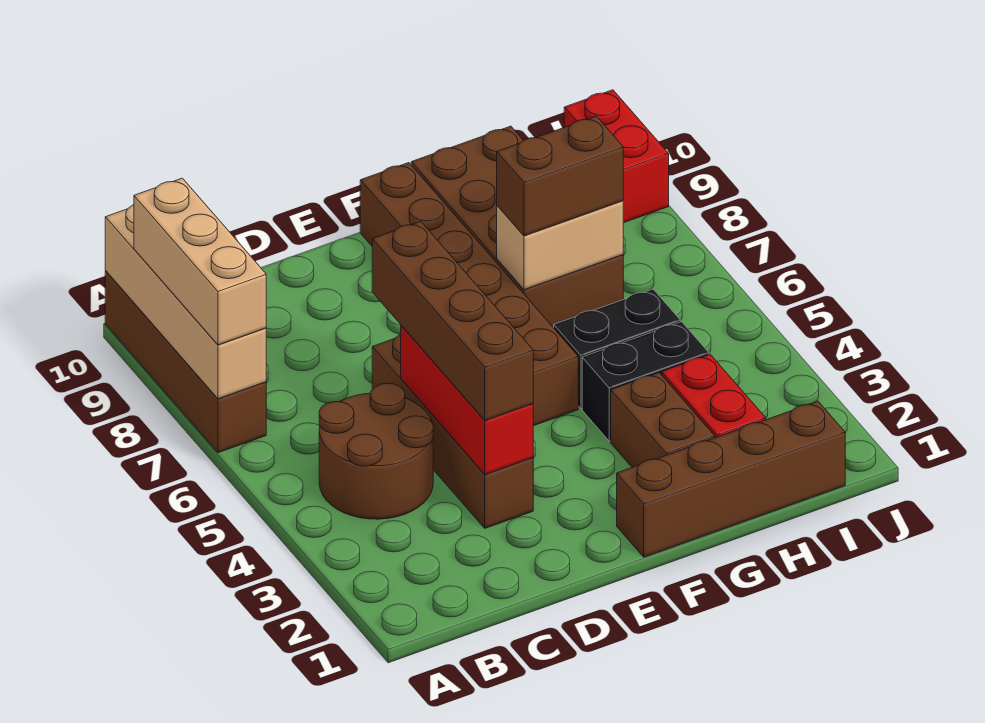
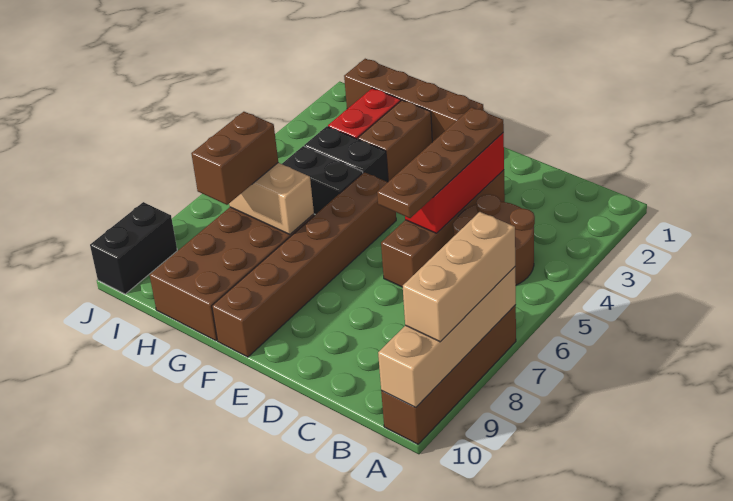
brown 1x4 brick [372,221,533,420] -> brown 1x4 plate [377,107,504,218]
brown 1x2 brick [497,116,623,236] -> brown 1x2 brick turned to [191,112,278,205]
red 1x2 brick [564,90,669,223] -> black 1x2 brick [90,202,177,294]

